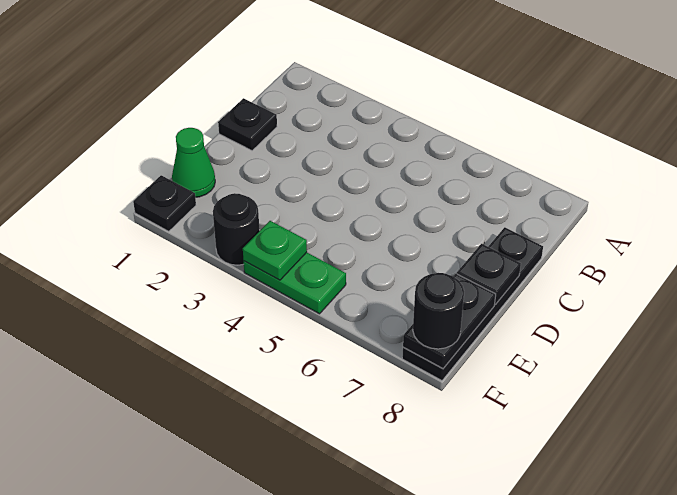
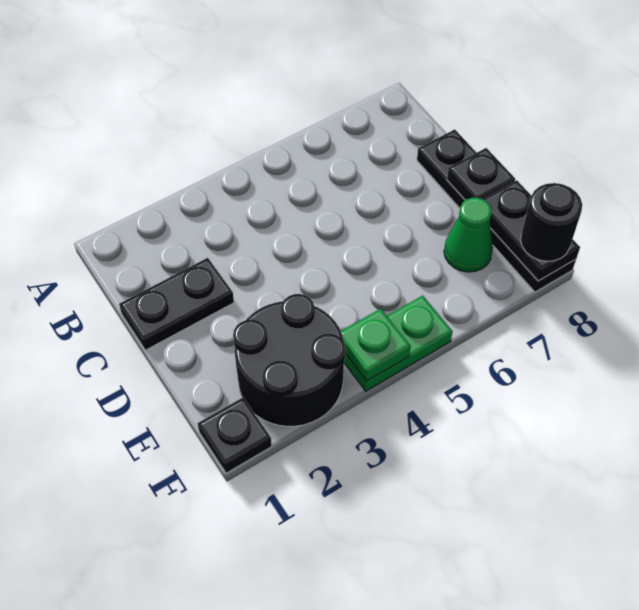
black 1x1 plate [218,98,277,151] -> black 1x2 plate [119,258,234,350]
green 1x1 cone [172,128,215,197] -> green 1x1 cone moved to [444,198,493,272]
black 1x1 round brick [213,193,260,265] -> black 2x2 round brick [233,294,346,426]

